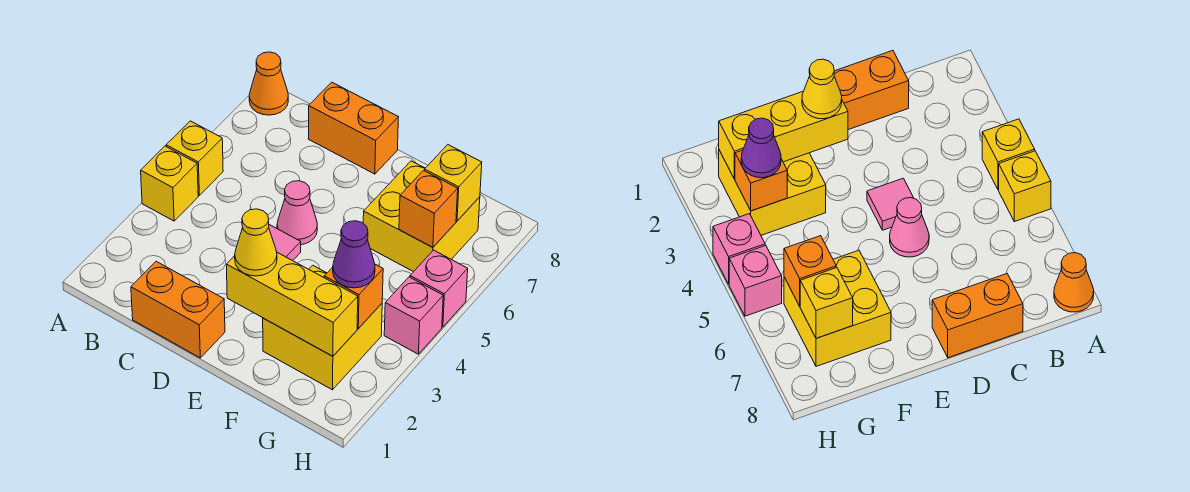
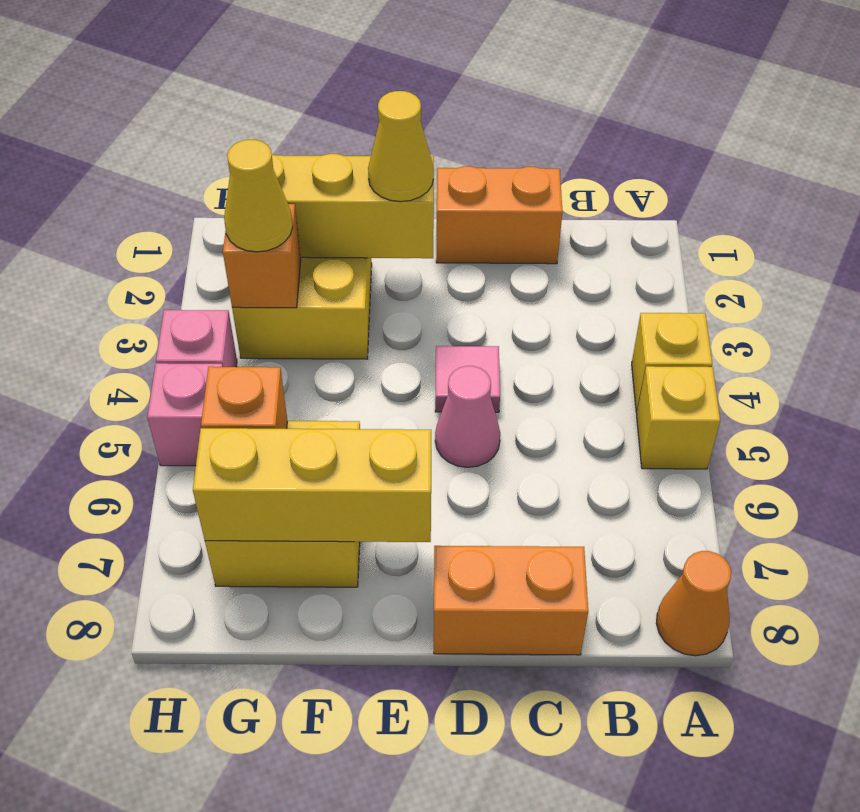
purple 1x1 cone [333,221,375,288] -> yellow 1x1 cone [224,140,293,252]
yellow 1x1 brick [425,145,482,221] -> yellow 1x3 brick [193,428,431,542]

